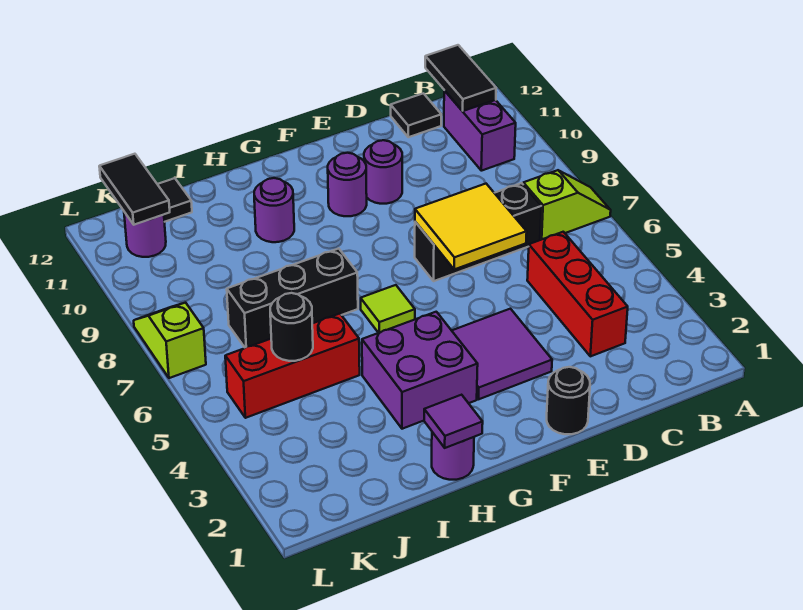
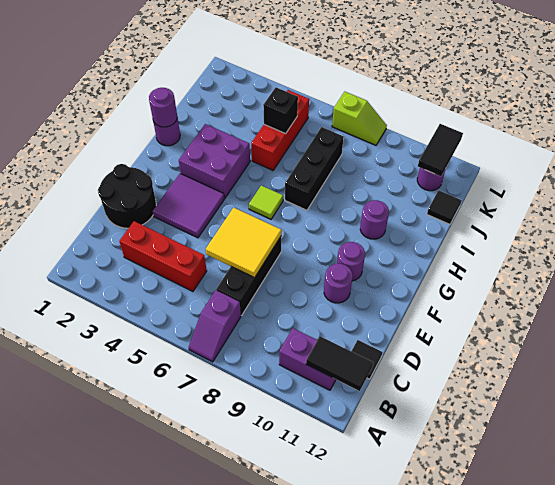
lime 1x2 slope [523,170,611,240] -> purple 1x2 slope [189,290,241,362]
black 1x1 round brick [547,367,590,434] -> black 2x2 round brick [98,164,156,228]
purple 1x1 tile [424,395,483,448] -> purple 1x1 round brick [149,88,177,127]
black 1x1 round brick [270,293,313,361] -> black 1x1 brick [263,87,298,134]
black 1x2 tile [99,154,170,225] -> black 1x2 tile turned to [418,124,463,176]

